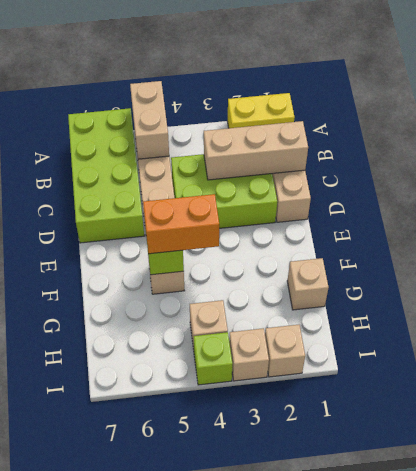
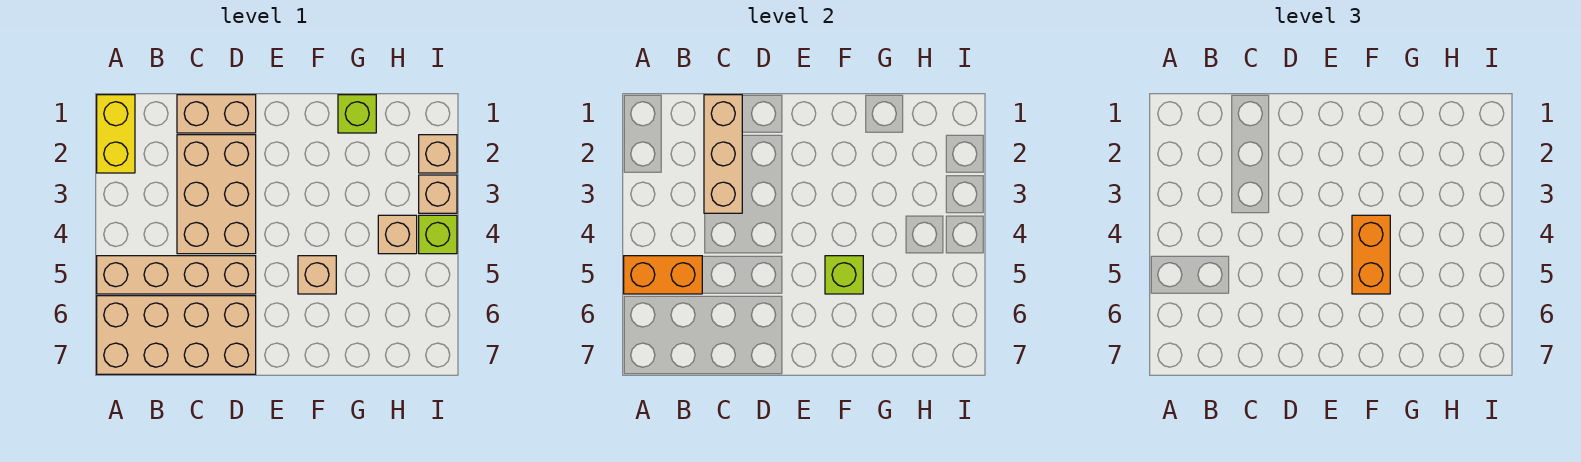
tan 1x2 brick [130,81,169,159] -> orange 1x2 brick [624,256,702,294]
lime 2x4 brick [68,108,144,243] -> tan 2x4 brick [97,296,256,374]
lime 2x3 brick [171,154,277,228] -> tan 2x3 brick [177,135,256,254]
tan 1x1 brick [287,258,329,310] -> lime 1x1 brick [338,95,376,133]

